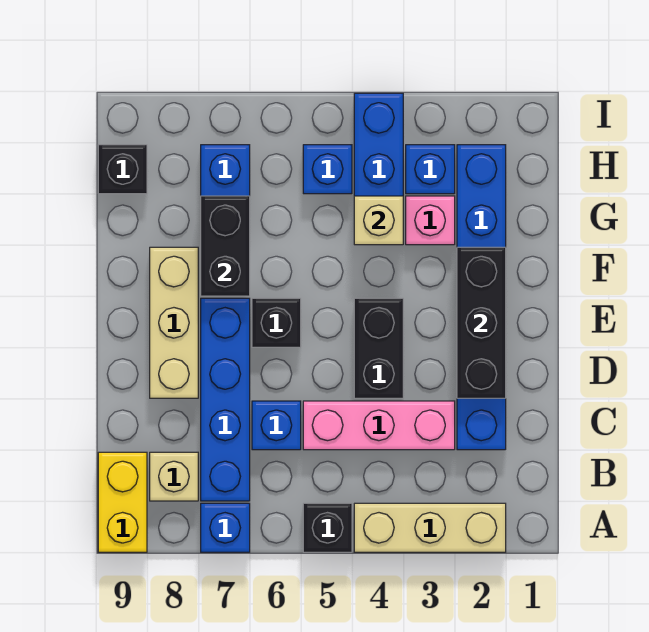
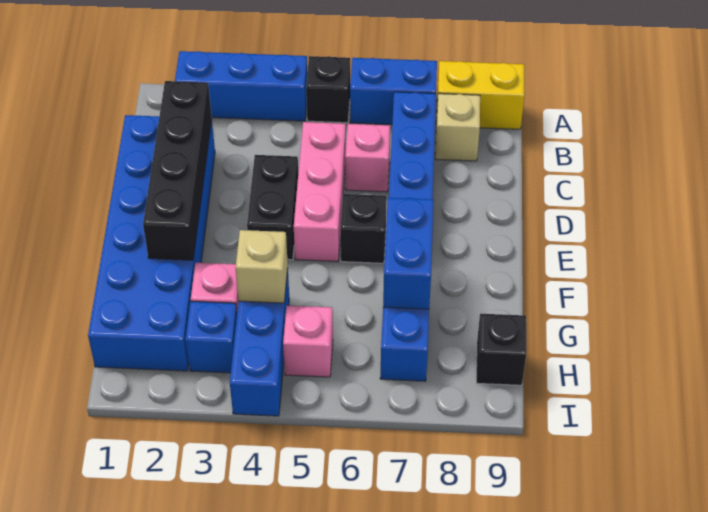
tan 1x3 brick [354,503,506,552] -> blue 1x3 brick [175,51,307,121]
blue 1x1 brick [201,503,250,552] -> blue 1x2 brick [350,58,437,124]
yellow 1x2 brick [98,452,147,552] -> yellow 1x2 brick turned to [436,61,525,129]
blue 1x6 brick [457,145,506,450] -> blue 2x6 brick [88,115,215,371]
pink 1x3 brick [303,401,455,450] -> pink 1x3 brick turned to [294,122,346,261]
blue 1x1 brick [252,401,301,450] -> pink 1x1 brick [345,124,390,192]
black 1x3 brick [457,247,506,398] -> black 1x4 brick [143,81,212,260]
tan 1x3 brick [150,247,198,398] -> none
black 1x2 brick [201,196,250,296] -> blue 1x2 brick [383,198,434,309]
blue 1x1 brick [303,145,352,194] -> pink 1x1 brick [283,306,333,377]

